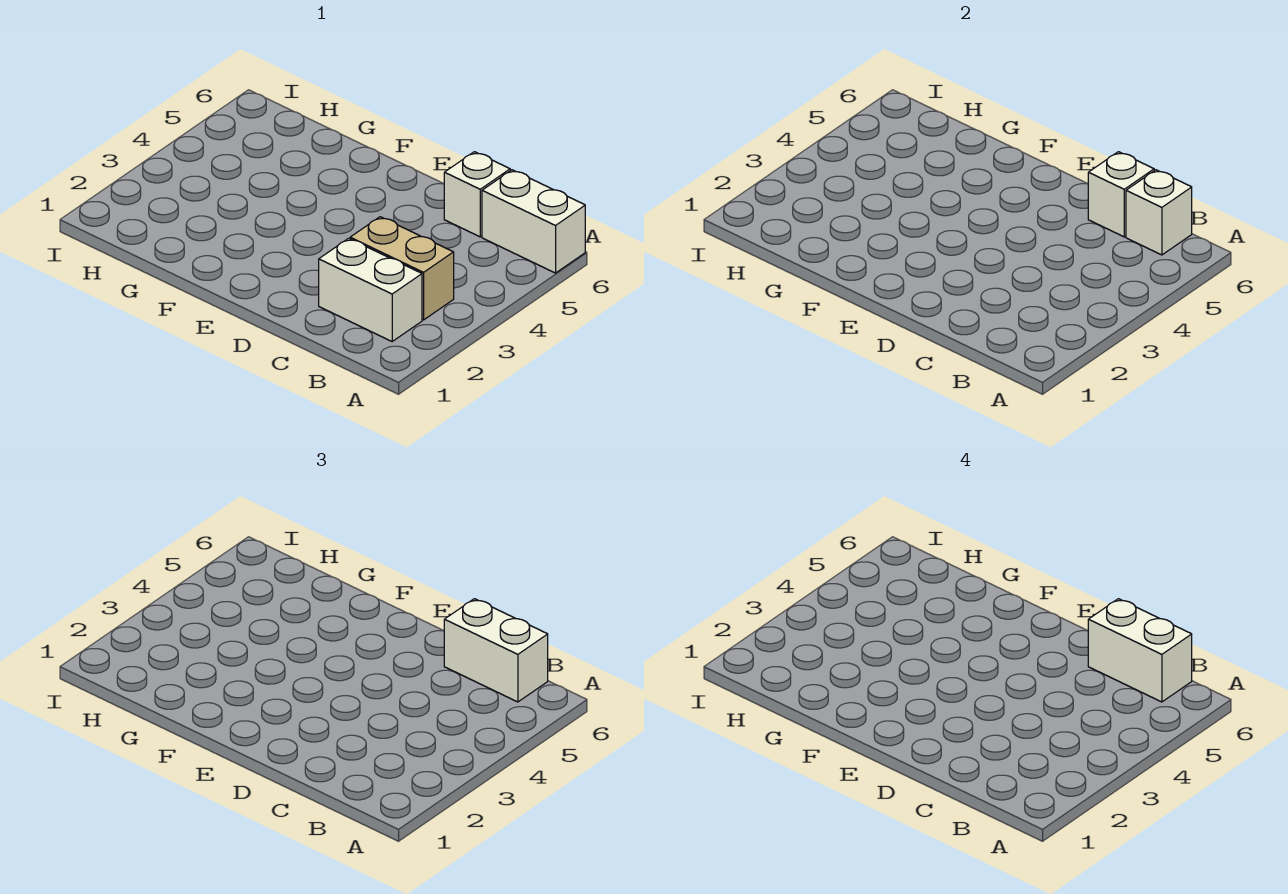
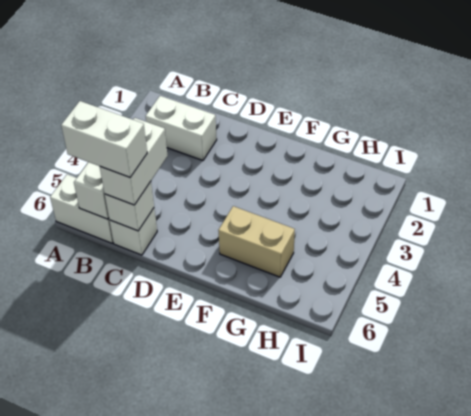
tan 1x2 brick [350,217,454,320] -> tan 1x2 brick moved to [218,206,295,277]
white 1x2 brick [444,599,548,702] -> white 1x2 brick turned to [100,118,168,205]

